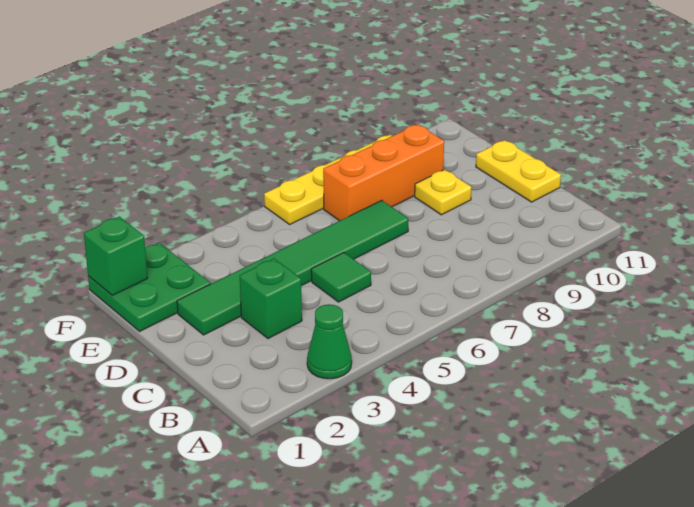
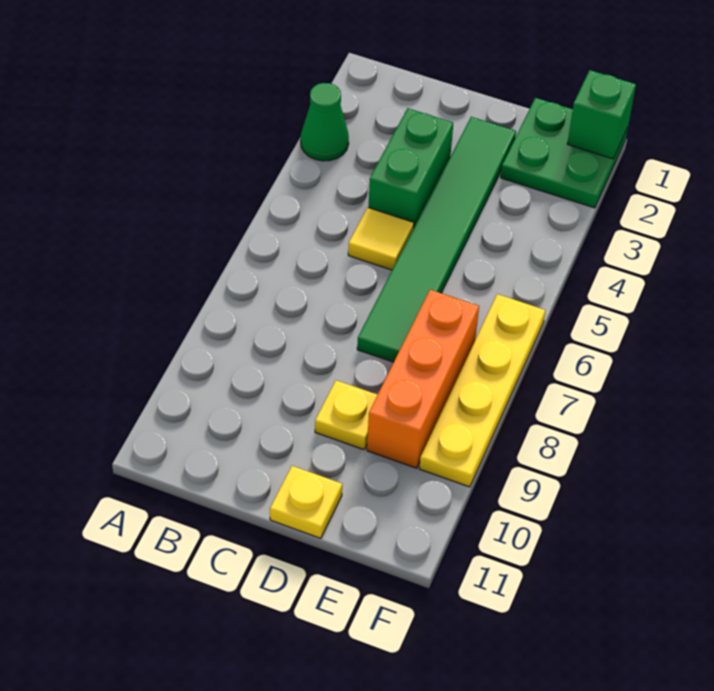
green 1x1 brick [240,258,302,339] -> green 1x2 brick [368,108,453,226]
green 1x1 tile [311,253,371,302] -> yellow 1x1 tile [348,208,414,270]
yellow 1x2 plate [476,140,561,202] -> yellow 1x1 plate [270,466,342,538]

